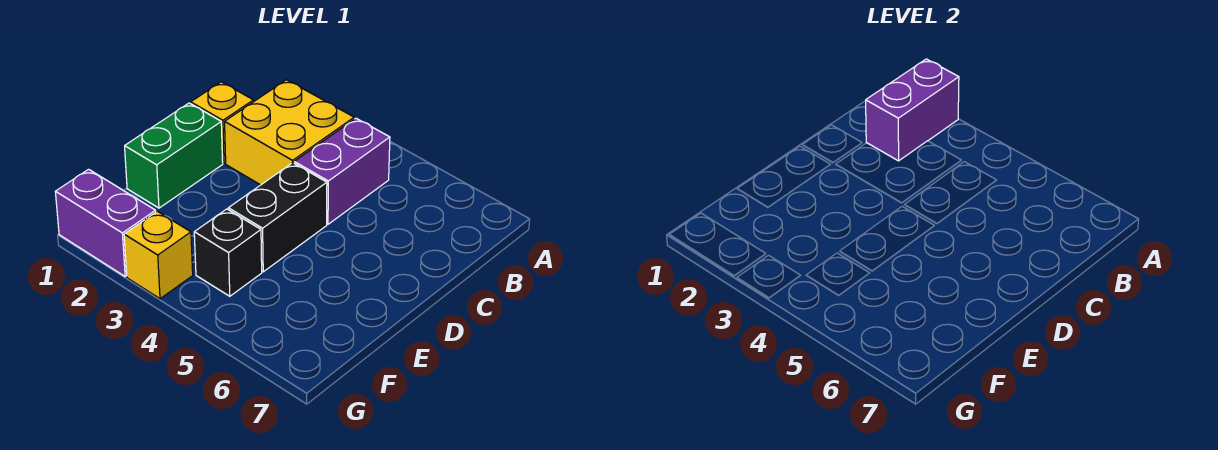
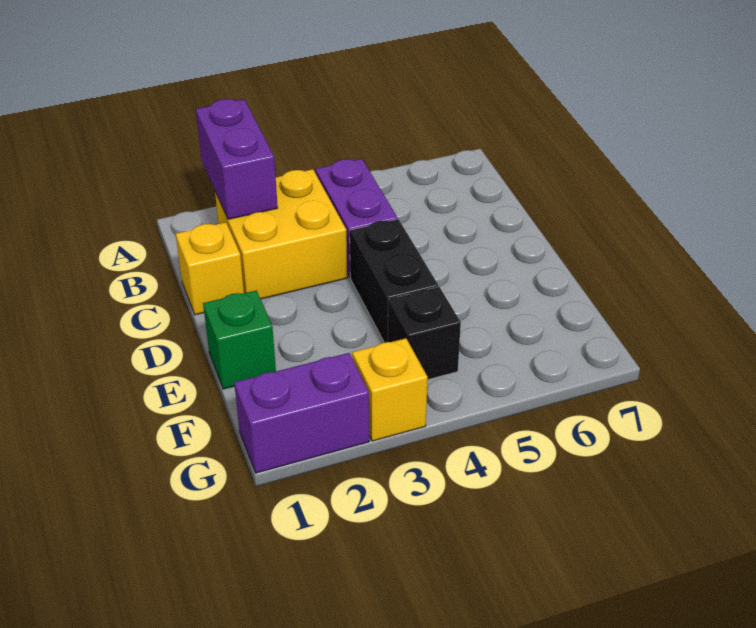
green 1x2 brick [125,103,223,208] -> green 1x1 brick [203,291,276,389]

